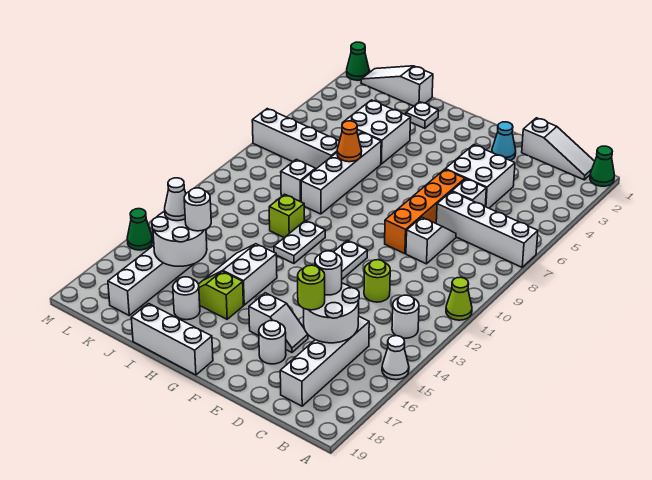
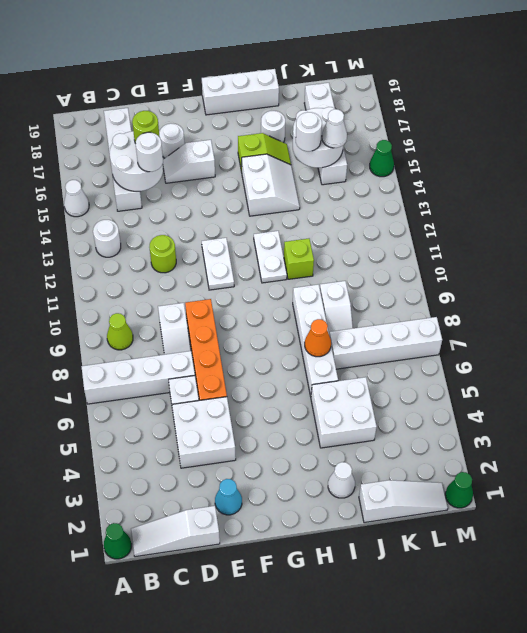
lime 1x1 cone [446,277,472,320] -> lime 1x1 cone moved to [107,313,133,350]
white 1x1 plate [406,102,438,128] -> white 1x1 cone [328,462,355,498]

